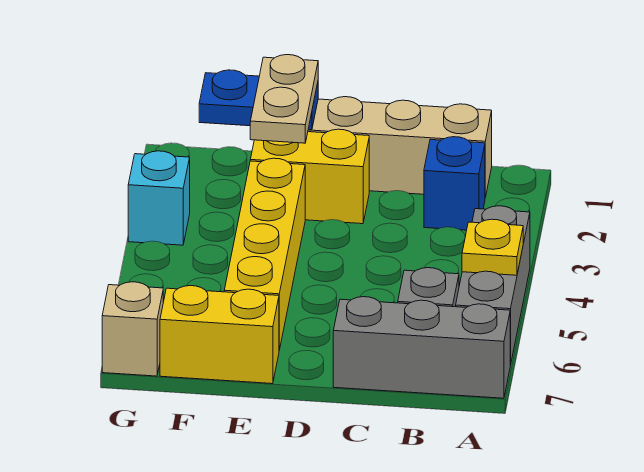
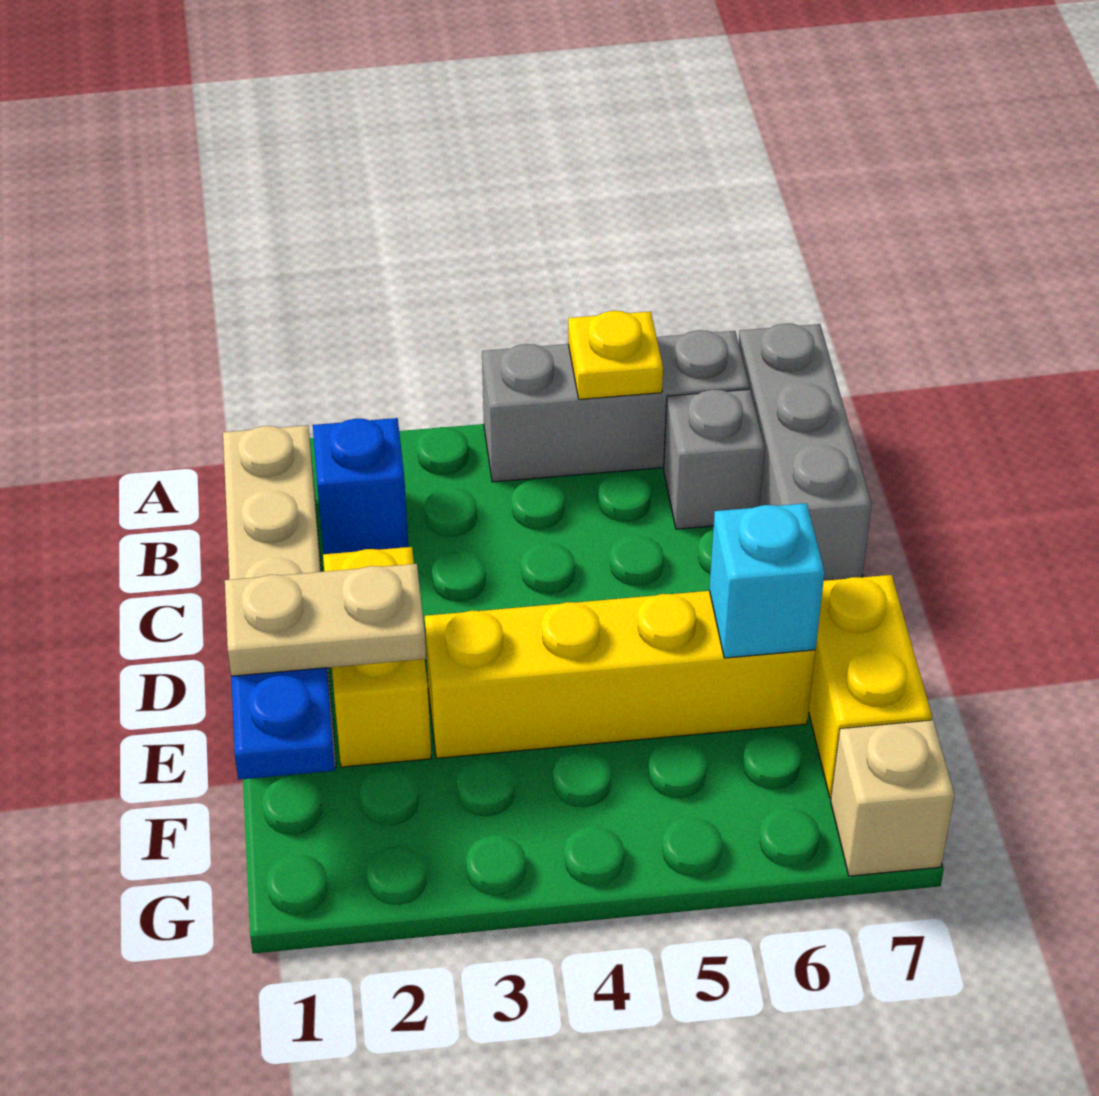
cyan 1x1 brick [128,151,190,245] -> cyan 1x1 brick moved to [709,503,825,658]

